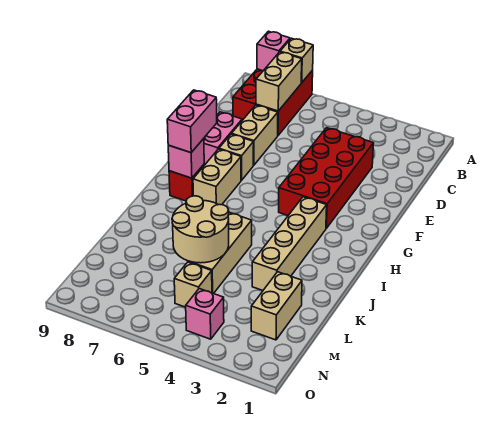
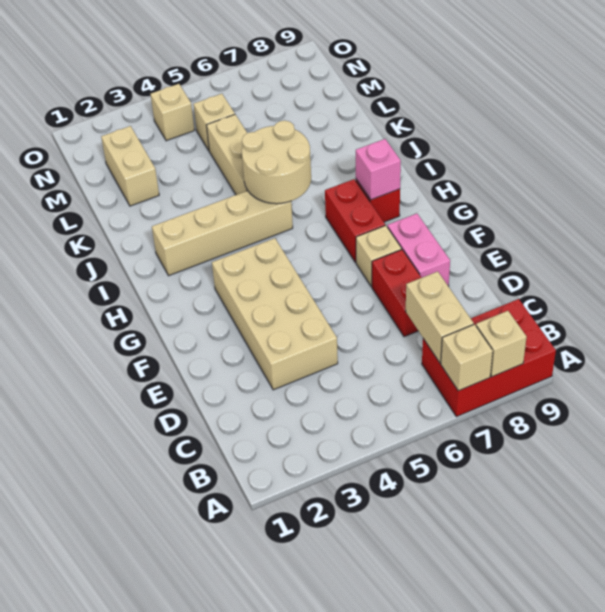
red 2x3 brick [233,69,313,135] -> red 2x3 brick turned to [422,299,556,417]
pink 1x1 brick [257,31,290,71] -> tan 1x1 brick [476,311,527,377]
red 2x4 brick [279,128,374,228] -> tan 2x4 brick [212,238,338,390]
tan 1x2 brick [232,105,278,165] -> red 1x2 brick [372,250,422,337]
tan 1x2 brick [193,149,241,205] -> red 1x2 brick [325,179,385,263]
pink 1x2 brick [167,90,217,153] -> none
tan 1x4 brick [252,197,327,290] -> tan 1x4 brick turned to [152,191,293,276]
tan 2x2 round brick [172,196,229,263] -> tan 2x2 round brick moved to [242,121,311,204]
pink 1x1 brick [186,289,224,339] -> tan 1x1 brick [151,84,194,141]

